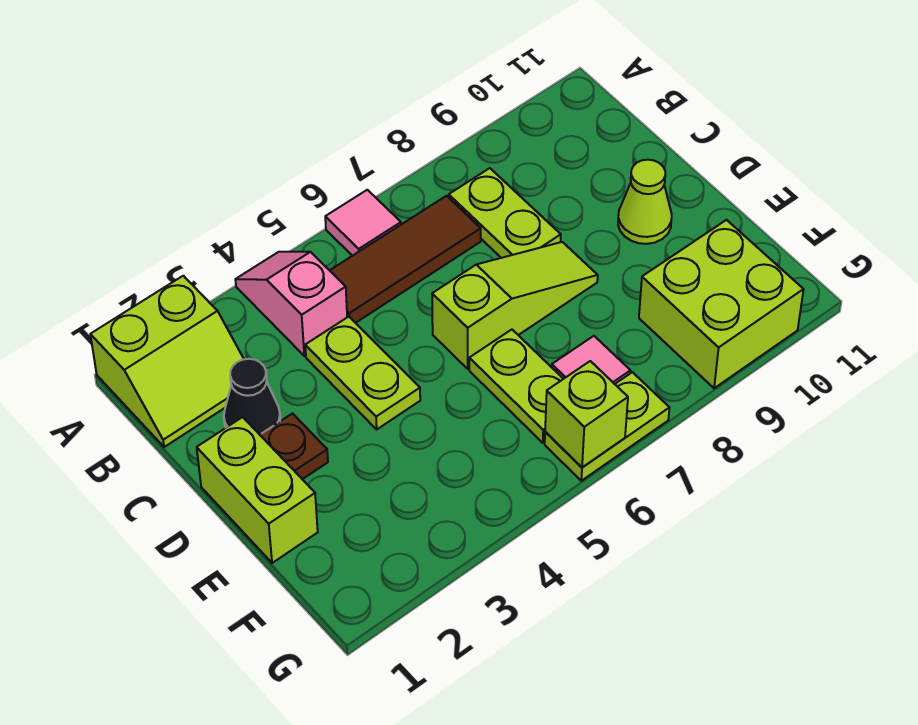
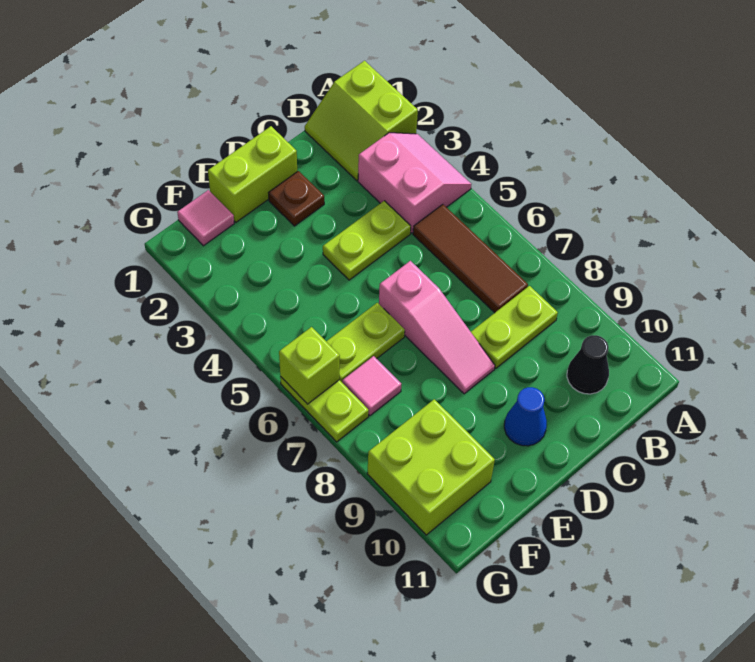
pink 1x2 slope [235,252,347,356] -> pink 2x2 slope [358,133,471,233]
pink 1x1 tile [325,190,401,256] -> pink 1x1 tile moved to [177,190,234,246]
black 1x1 cone [224,359,280,435] -> black 1x1 cone moved to [567,335,609,394]
lime 1x3 slope [432,242,598,369] -> pink 1x3 slope [379,261,495,394]
lime 1x1 cone [618,160,672,244] -> blue 1x1 cone [504,387,547,446]

